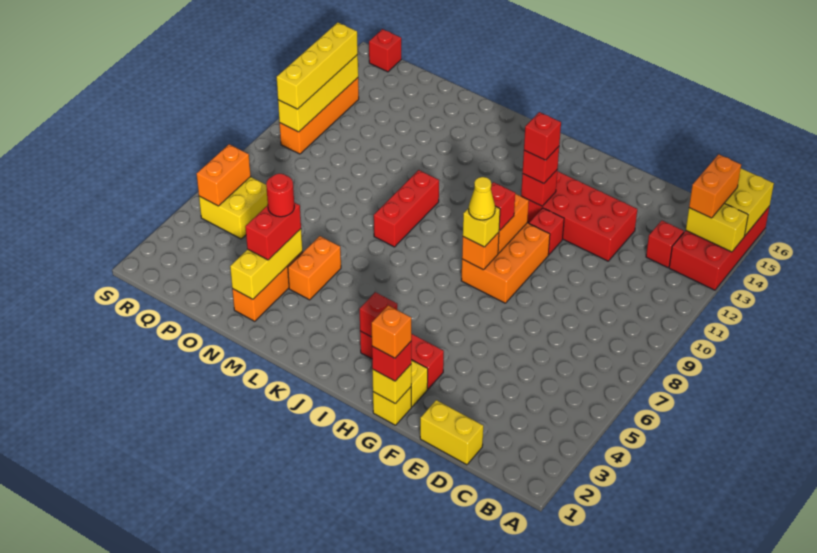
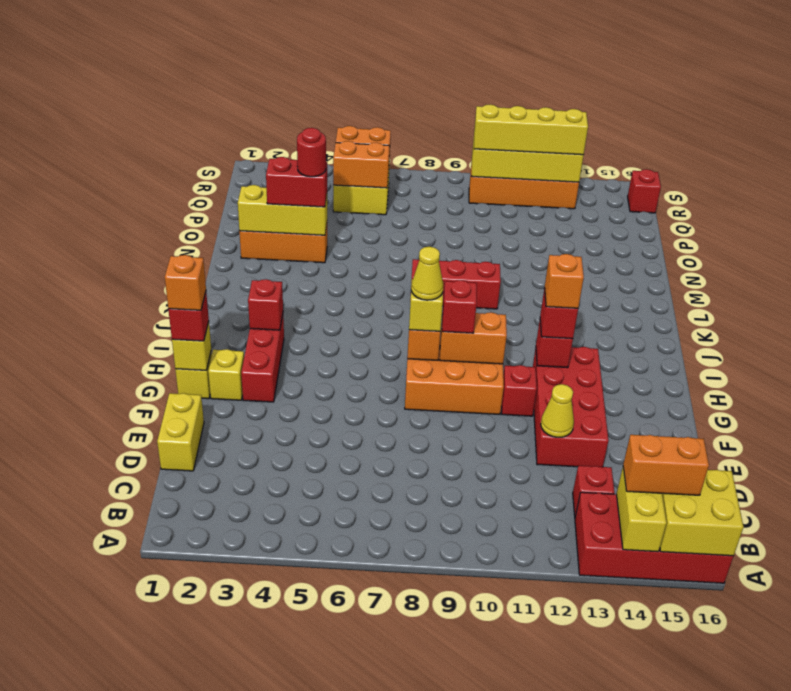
none -> yellow 1x1 cone [541,384,574,437]
red 1x1 brick [524,112,561,160] -> orange 1x1 brick [545,254,584,308]
orange 1x2 brick [288,236,341,300] -> orange 1x2 brick moved to [333,141,390,188]

